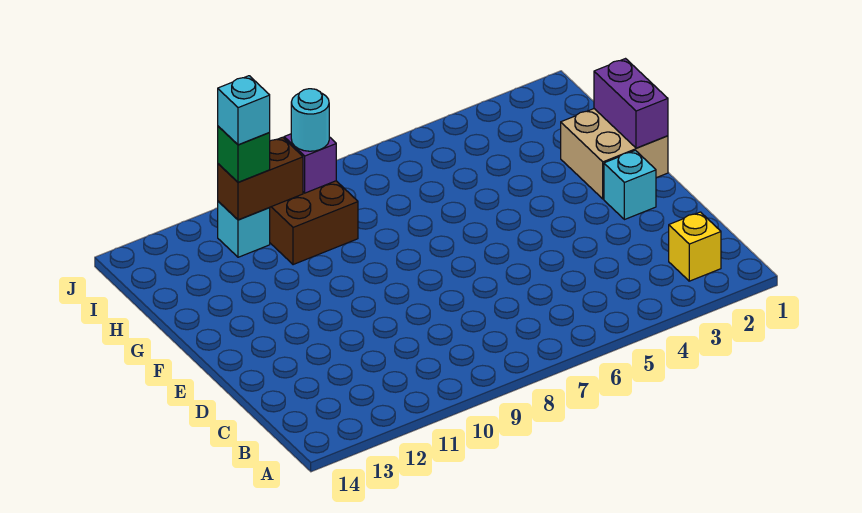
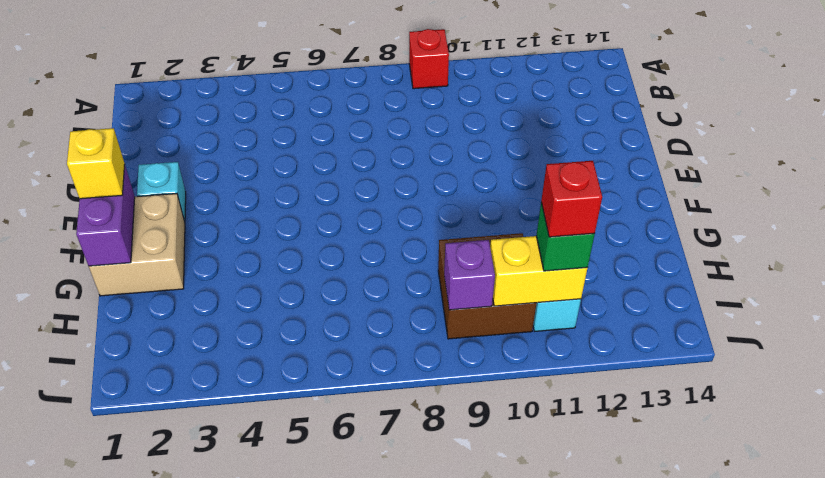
none -> red 1x1 brick [409,29,449,89]
yellow 1x1 brick [669,212,721,281] -> yellow 1x1 brick moved to [67,128,125,199]
cyan 1x1 round brick [291,89,329,151] -> none
brown 1x2 brick [218,137,303,220] -> yellow 1x2 brick [490,236,587,306]
cyan 1x1 brick [218,76,270,145] -> red 1x1 brick [541,161,602,237]

